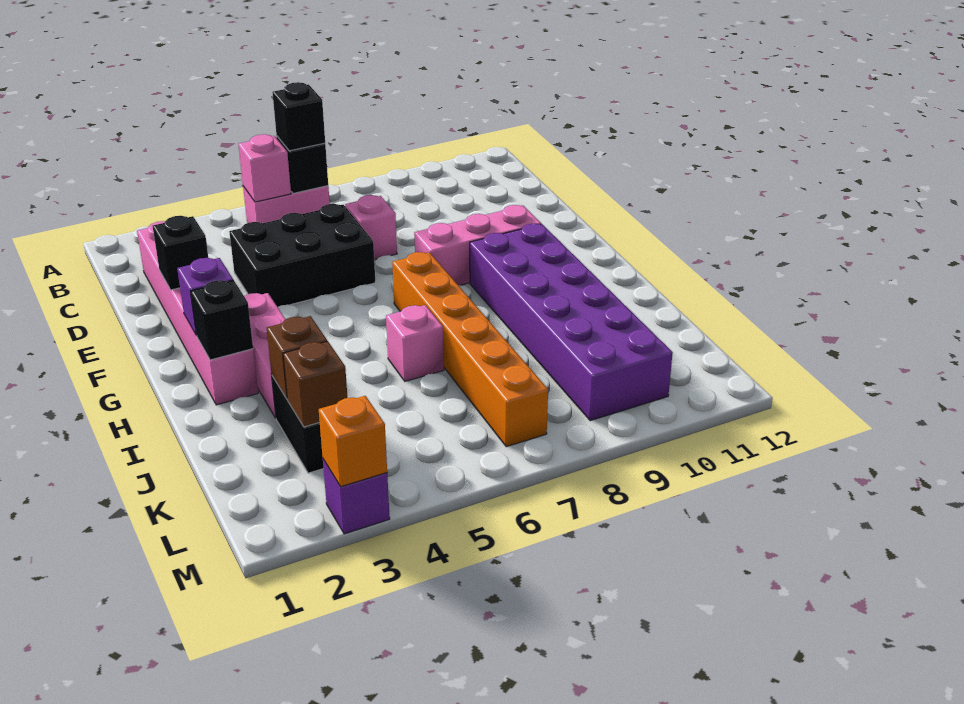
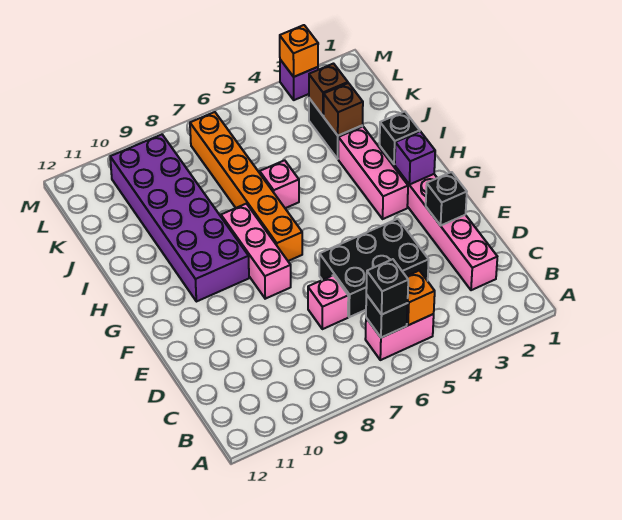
pink 1x1 brick [238,134,291,202] -> orange 1x1 brick [406,271,435,325]
pink 1x3 brick [414,205,541,285] -> pink 1x3 brick turned to [221,204,291,299]

